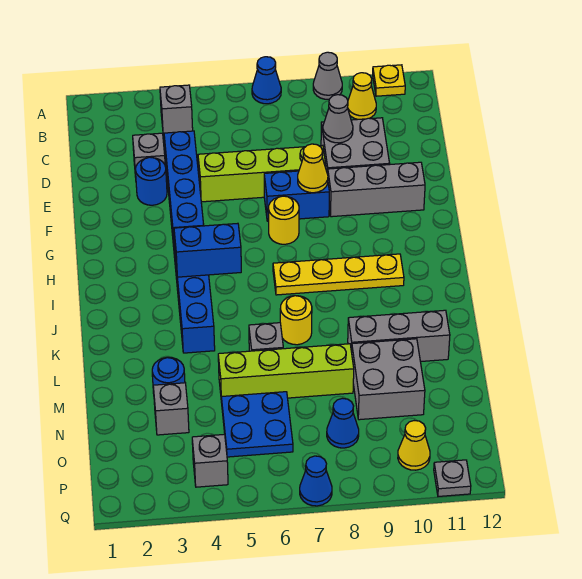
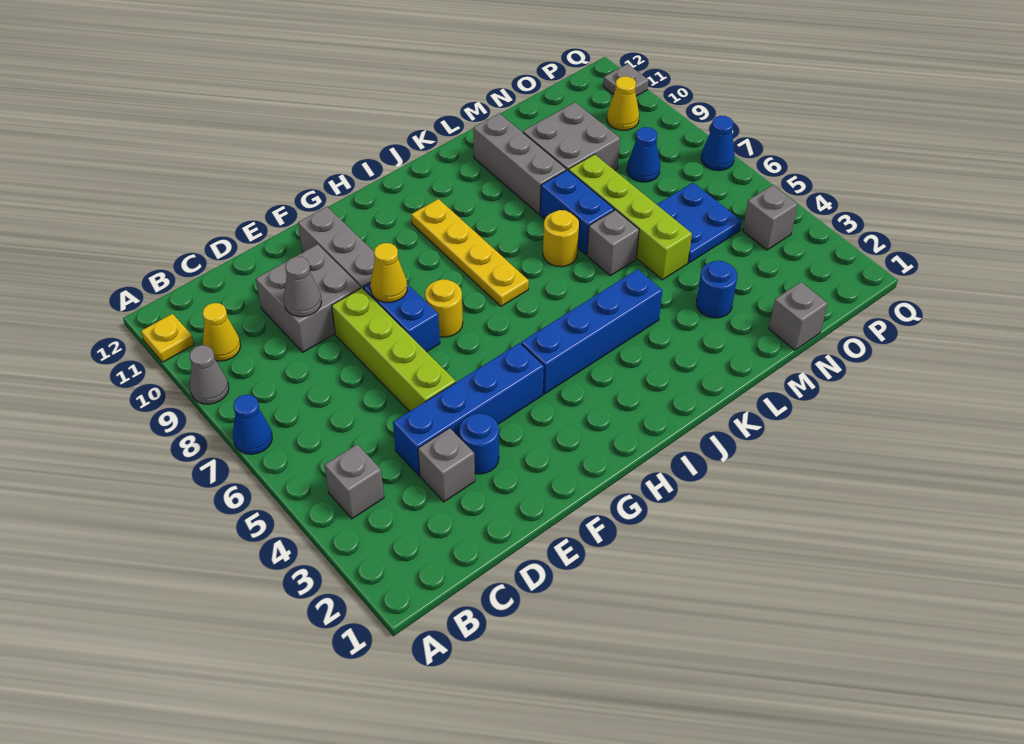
blue 1x2 brick [174,223,241,277] -> blue 1x2 brick moved to [540,170,614,255]
grey 1x1 brick [153,383,189,435] -> grey 1x1 brick moved to [769,282,828,350]

